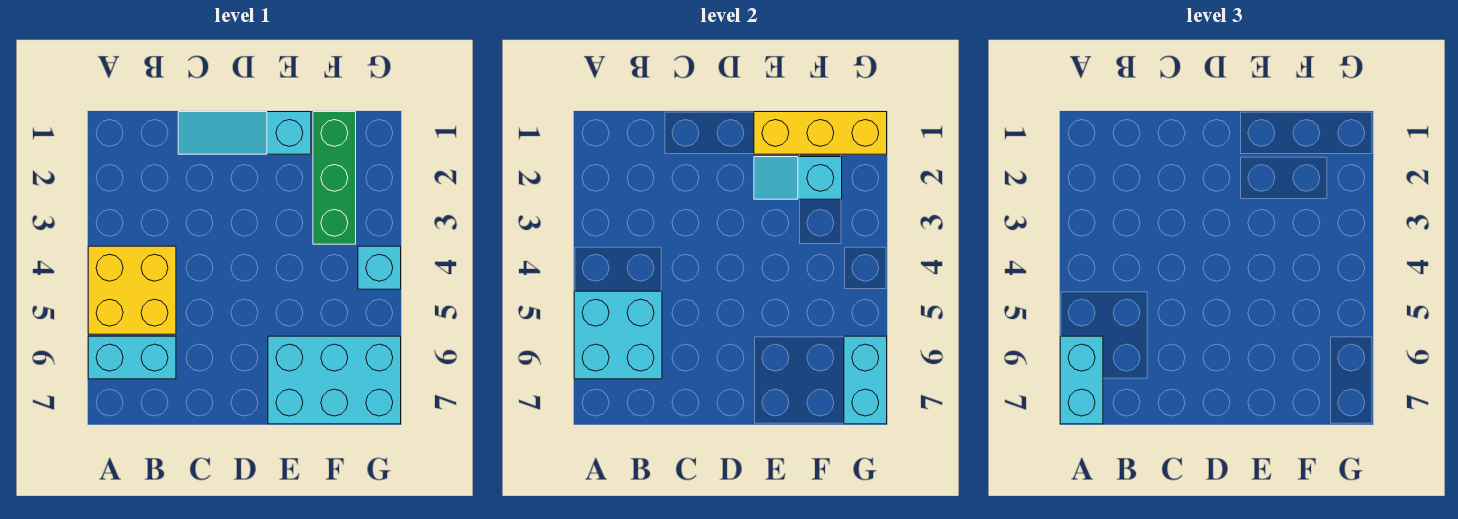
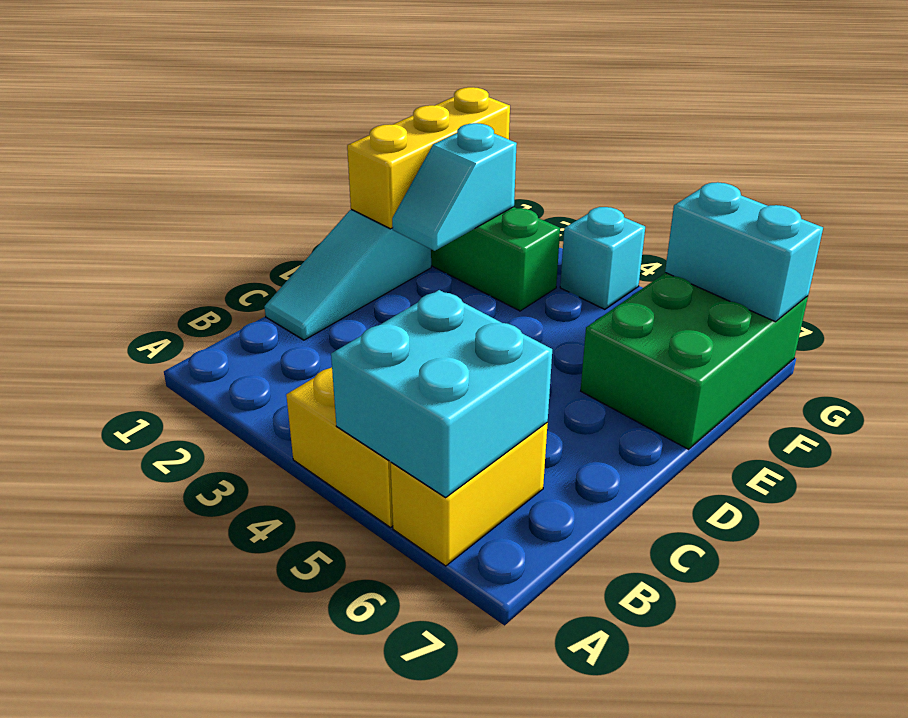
cyan 1x2 brick [88,336,176,379] -> yellow 1x2 brick [391,423,548,566]
cyan 1x2 brick [1060,336,1103,424] -> none
cyan 2x3 brick [268,336,401,424] -> green 2x3 brick [581,273,808,449]

